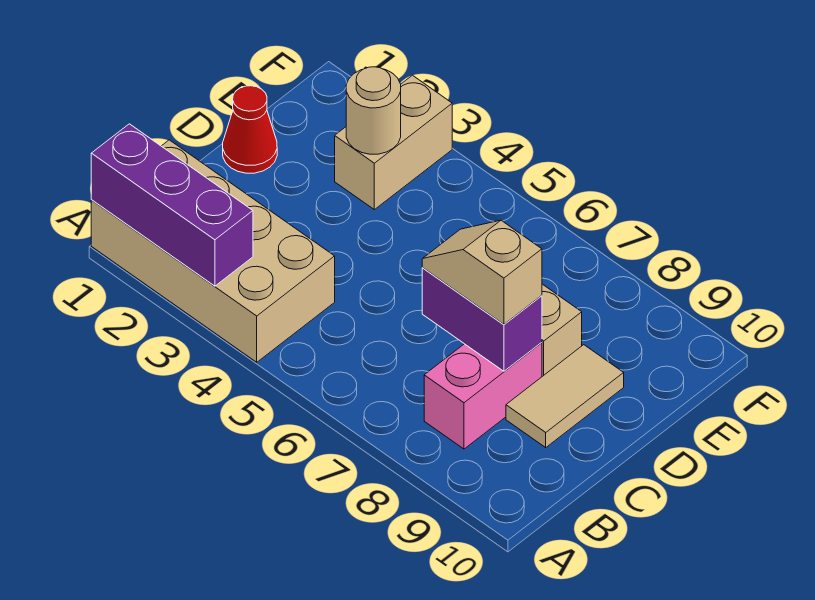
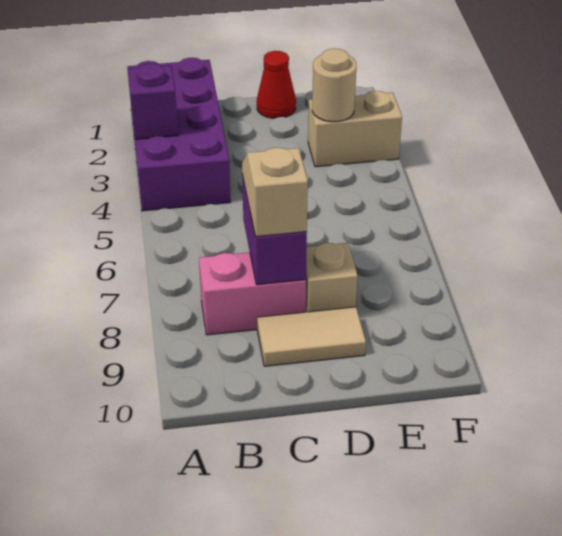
tan 2x4 brick [91,140,335,362] -> purple 2x4 brick [127,58,231,211]
purple 1x3 brick [91,124,253,286] -> purple 1x1 brick [128,63,178,139]

